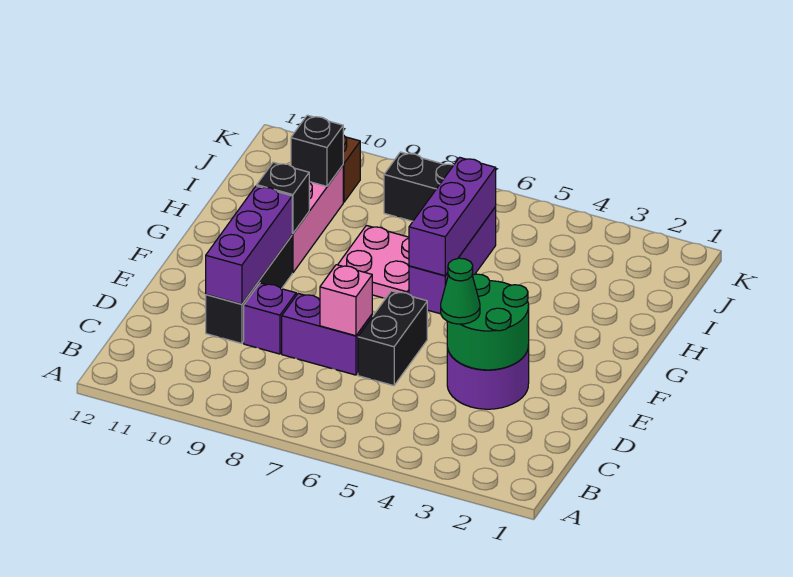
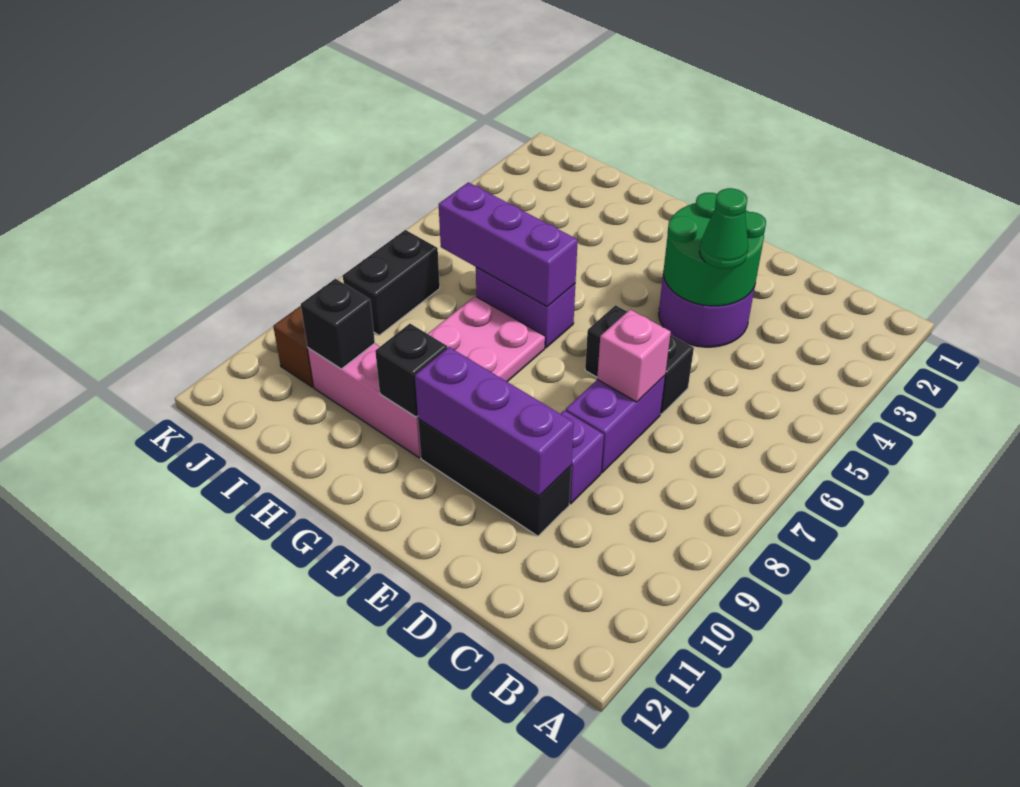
purple 1x3 brick [409,207,496,314] -> purple 1x2 brick [476,267,575,348]

